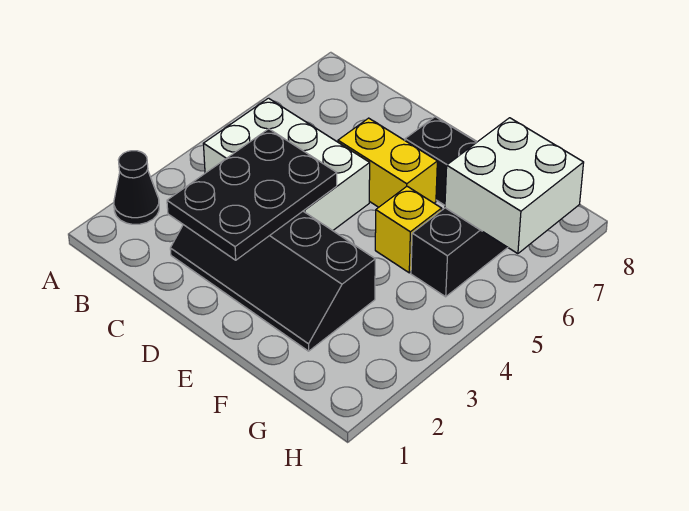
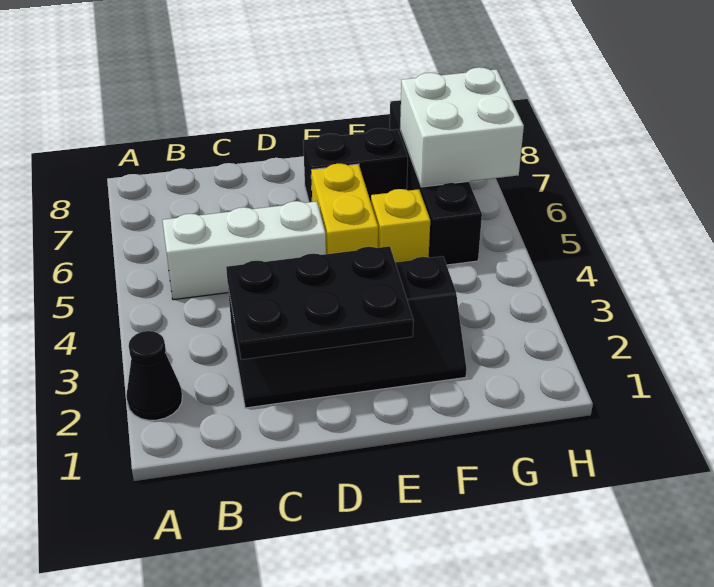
white 2x3 brick [203,98,370,231] -> white 1x3 brick [162,201,326,300]
black 2x3 plate [167,129,337,260] -> black 2x3 plate turned to [226,246,413,360]
yellow 1x2 brick [338,118,437,207] -> yellow 1x2 brick turned to [311,163,378,254]

